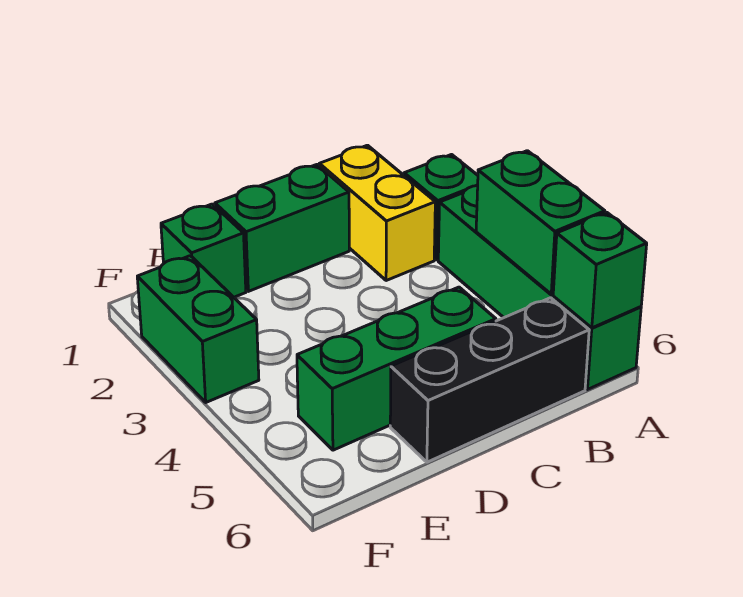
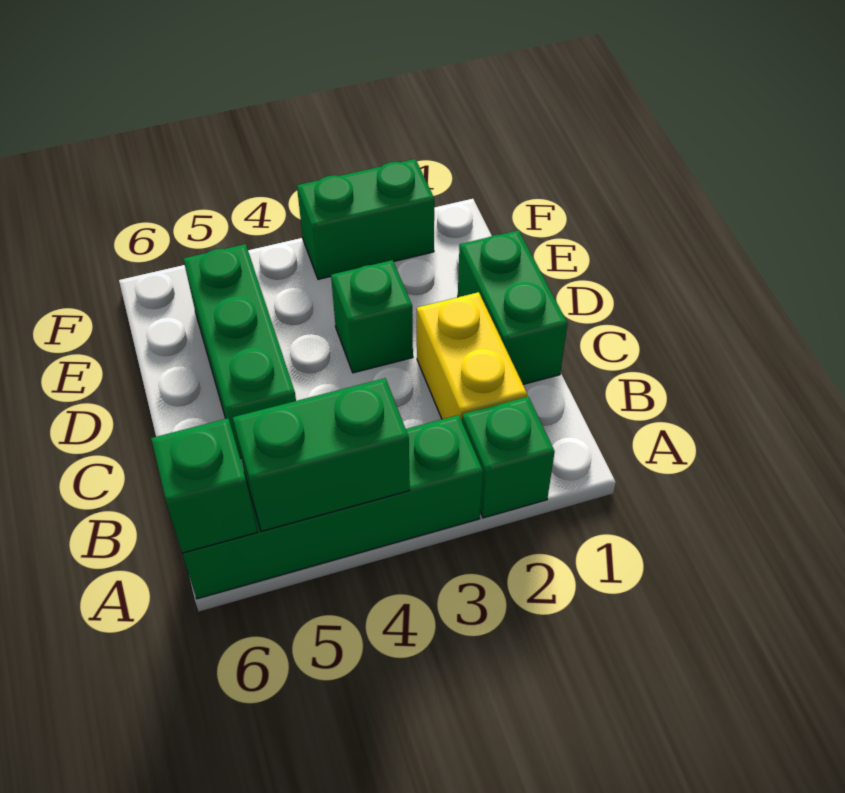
yellow 1x2 brick [319,145,435,281] -> yellow 1x2 brick turned to [417,292,527,421]
black 1x3 brick [390,298,589,462] -> none
green 1x1 brick [161,204,246,297] -> green 1x1 brick moved to [331,260,413,373]

